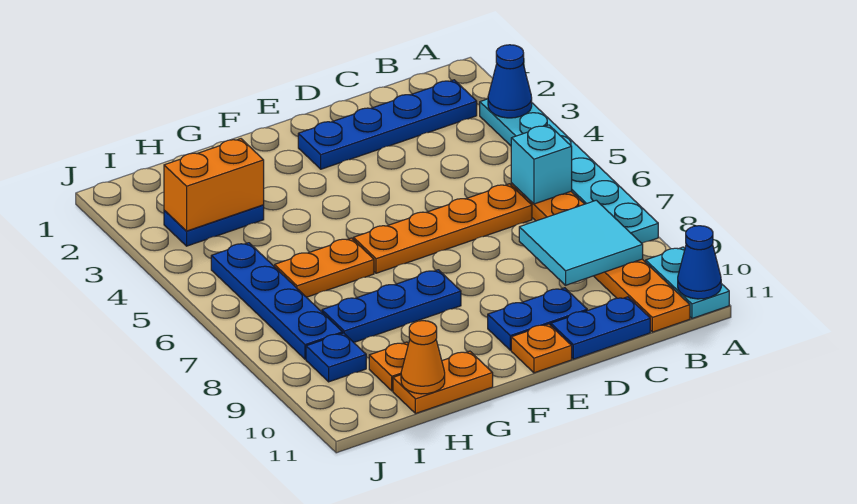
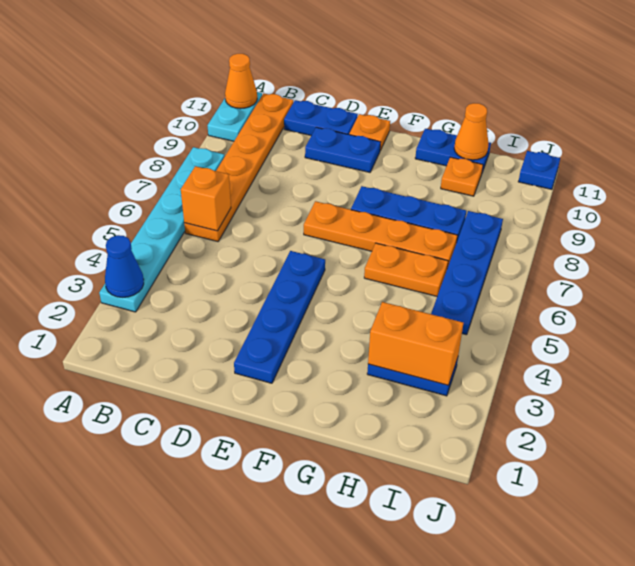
blue 1x1 cone [678,226,721,299] -> orange 1x1 cone [225,54,257,109]
blue 1x4 plate [298,80,477,169] -> blue 1x4 plate turned to [234,251,325,383]
cyan 1x1 brick [511,125,572,204] -> orange 1x1 brick [181,166,231,231]
cyan 2x2 tile [519,200,643,285] -> none
orange 1x4 plate [353,184,532,273] -> orange 1x4 plate moved to [304,201,458,268]
orange 1x2 plate [393,351,493,414] -> blue 1x2 plate [415,129,491,172]
blue 1x1 plate [306,333,366,382] -> blue 1x1 plate moved to [518,151,560,189]

